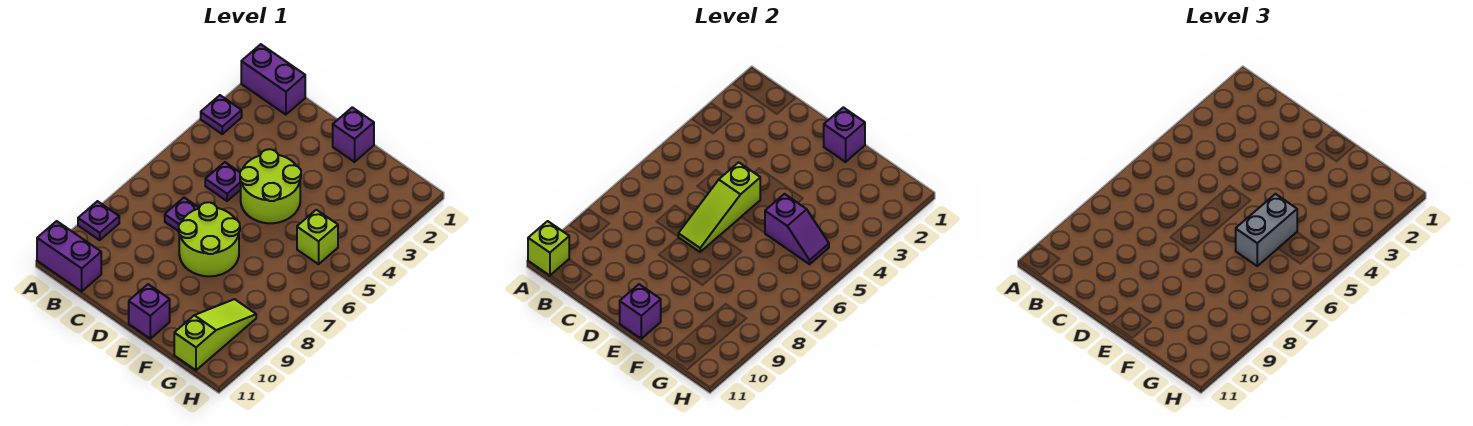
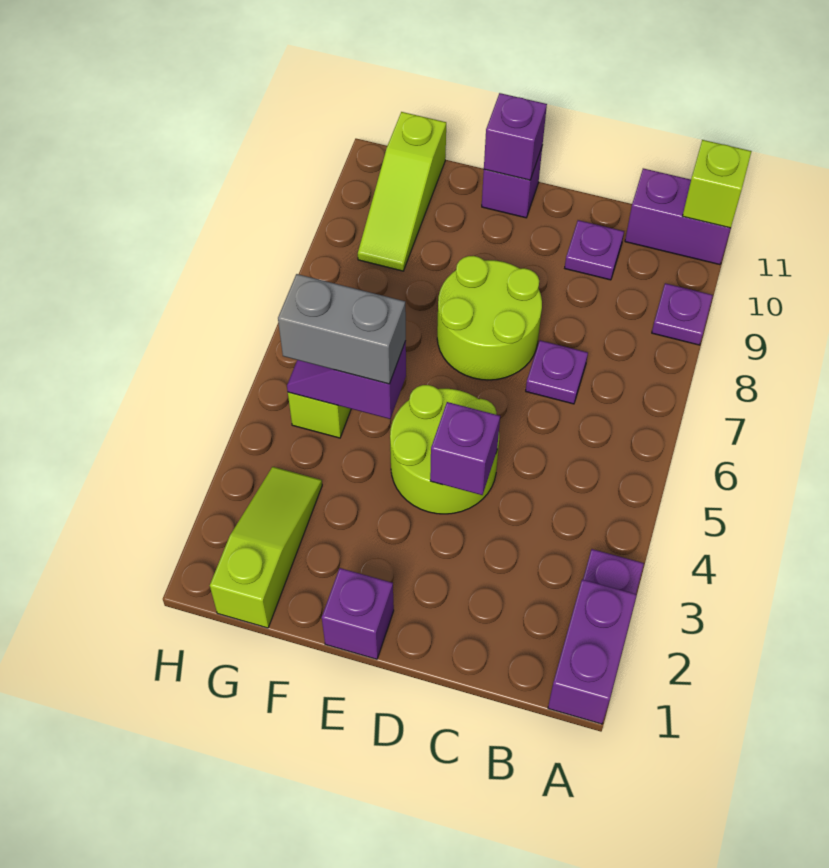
purple 1x2 brick [241,44,305,115] -> purple 1x2 brick turned to [548,579,637,724]
purple 1x1 plate [205,162,241,201] -> purple 1x1 plate moved to [565,220,624,280]
lime 1x3 slope [678,162,760,252] -> lime 1x3 slope moved to [210,467,322,628]
purple 1x1 brick [824,107,865,162] -> purple 1x1 brick moved to [430,402,500,495]
grey 1x2 brick [1236,194,1297,266] -> grey 1x2 brick turned to [278,274,406,384]

